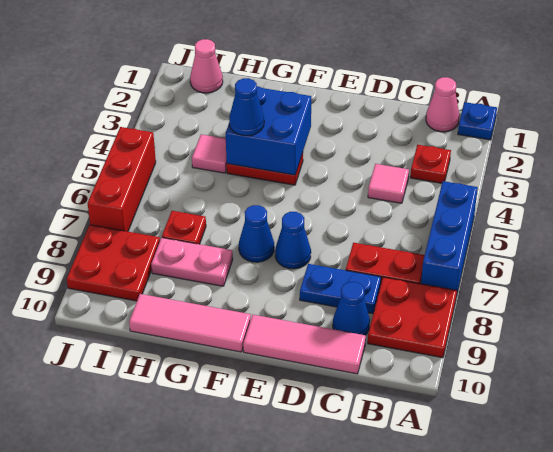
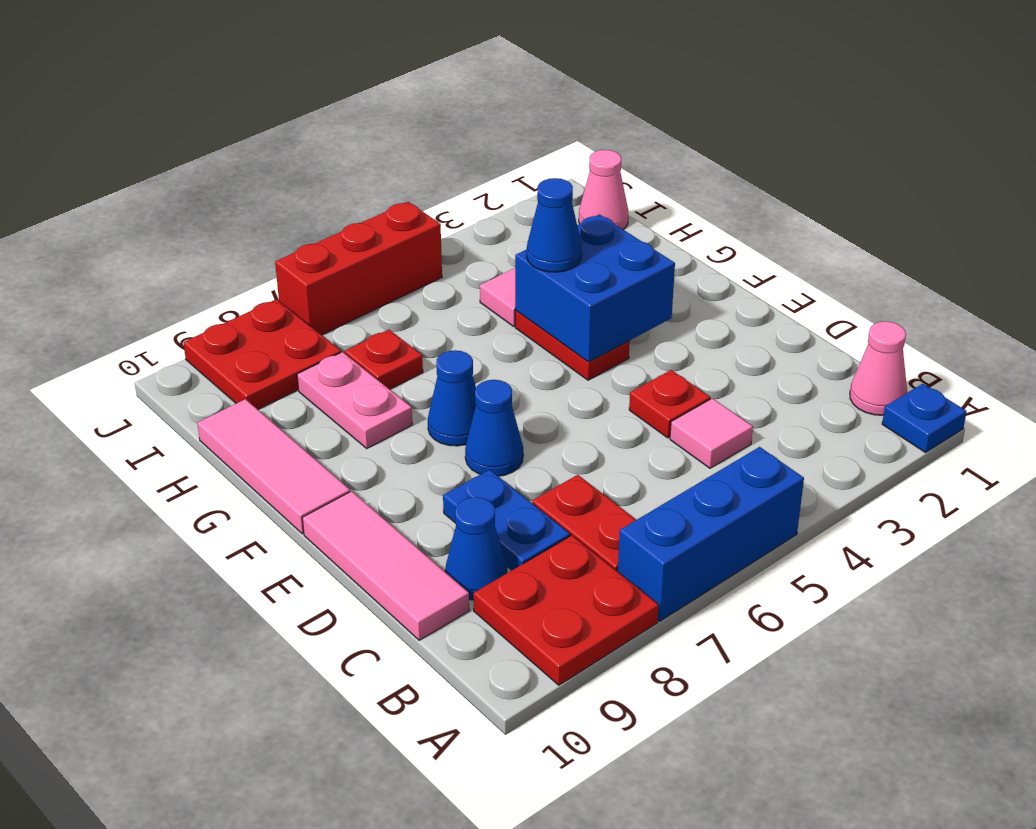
red 1x1 plate [410,145,451,183] -> red 1x1 plate moved to [629,370,710,438]

